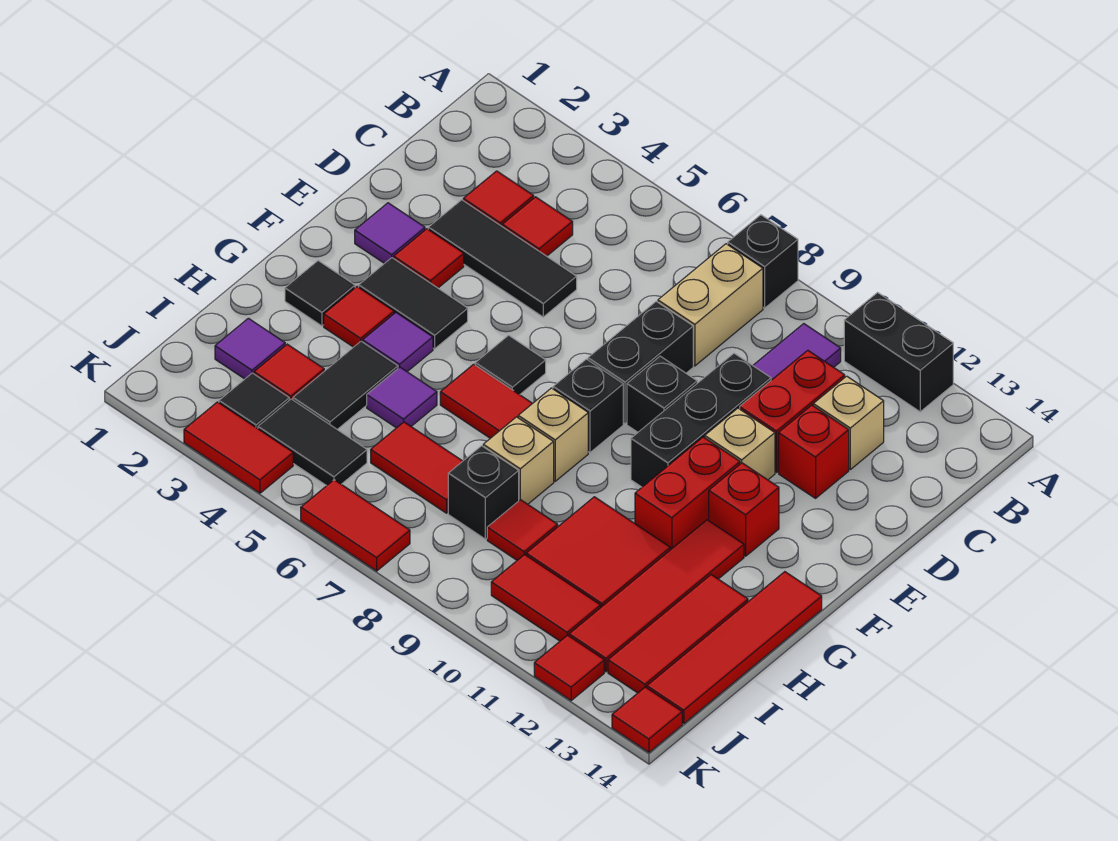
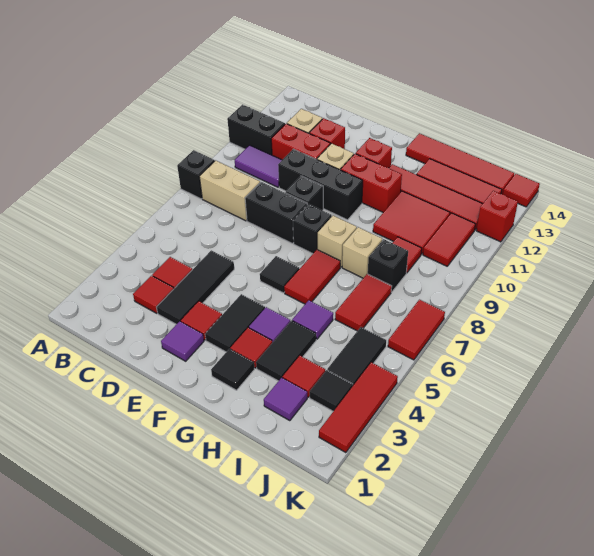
black 1x2 brick [844,293,953,412] -> black 1x2 brick turned to [227,105,285,155]
black 1x2 tile [293,341,398,430] -> black 1x2 tile turned to [256,321,316,381]
red 1x2 tile [184,402,293,493] -> red 1x3 tile [319,362,398,453]
red 1x1 tile [534,635,604,700] -> red 1x1 brick [476,191,518,242]

